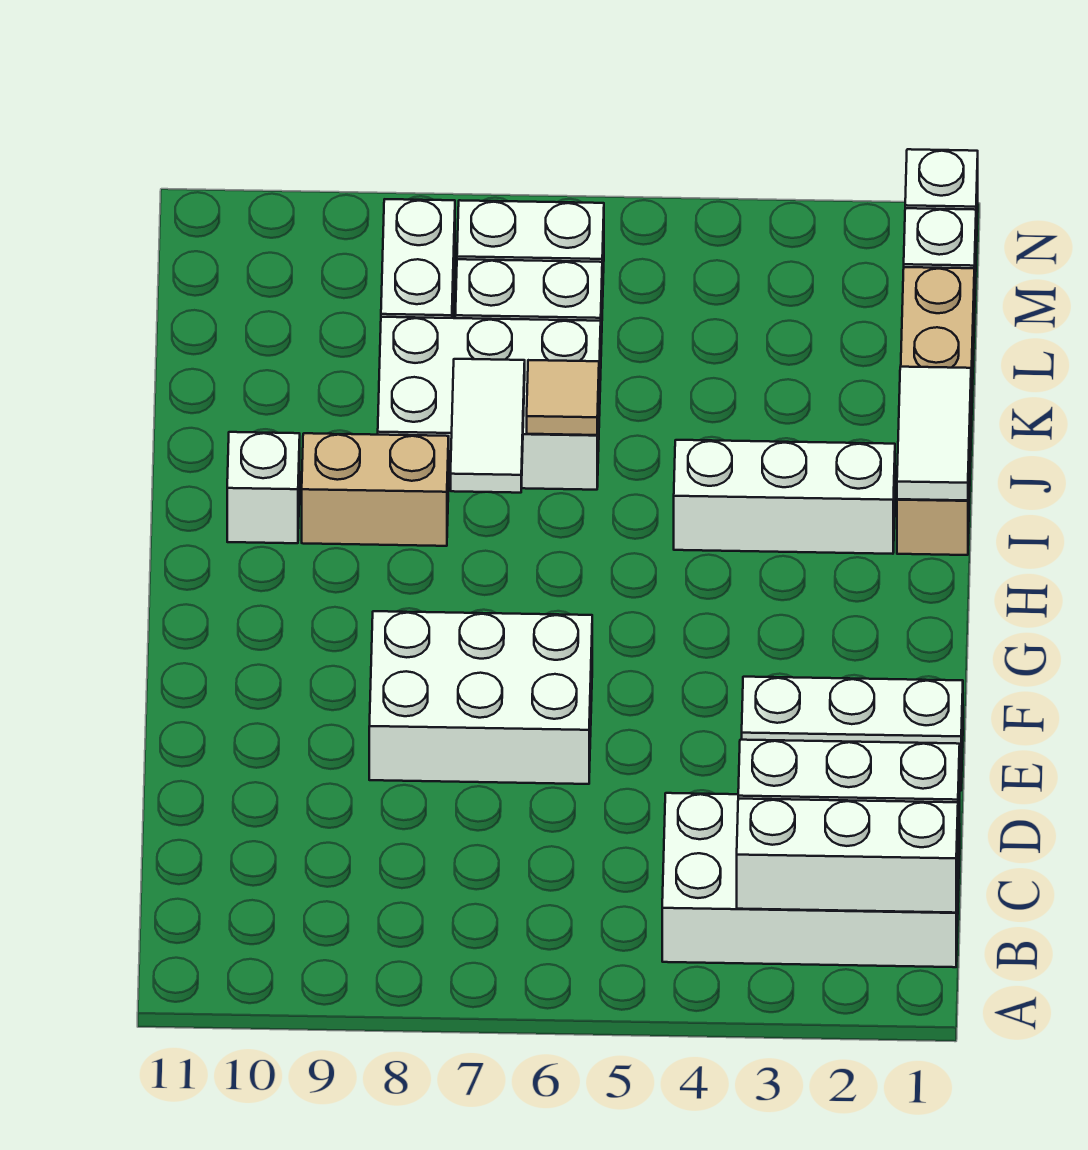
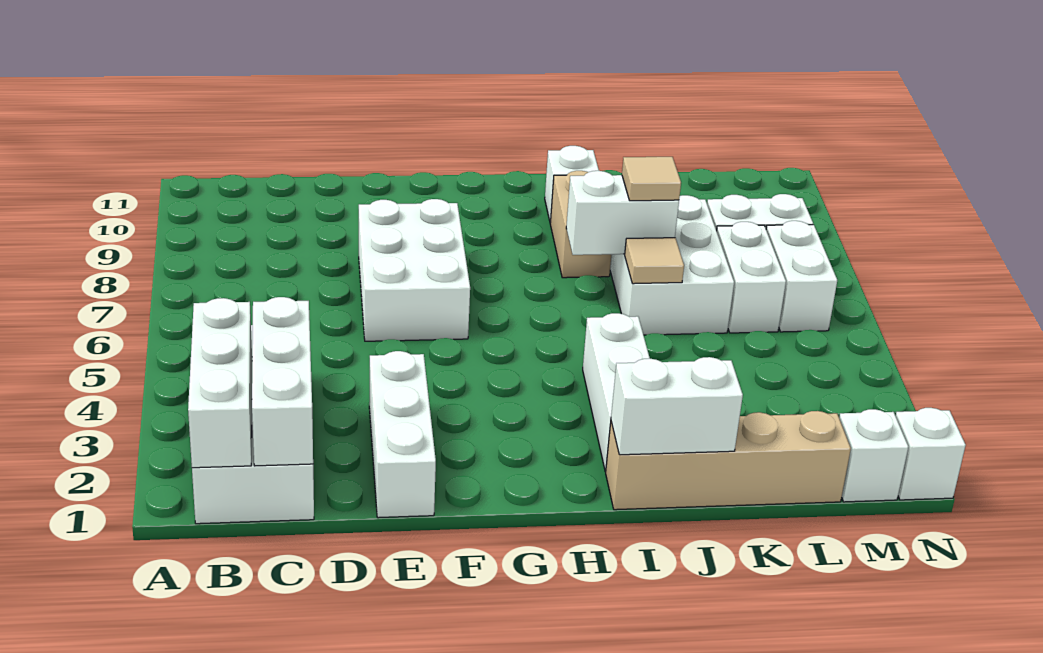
white 1x2 tile [897,367,971,500] -> white 1x2 brick [611,357,743,455]
white 1x2 tile [451,359,525,493] -> white 1x2 brick [566,171,679,255]
none -> tan 1x1 tile [622,157,681,201]

